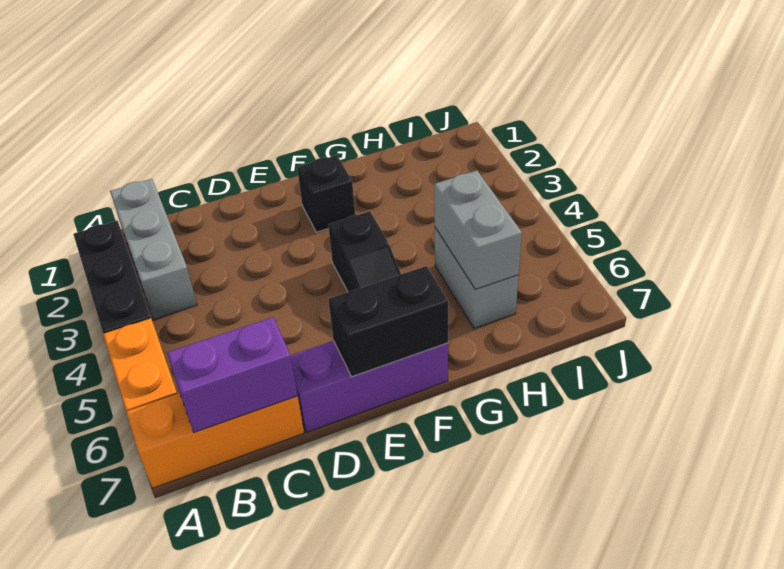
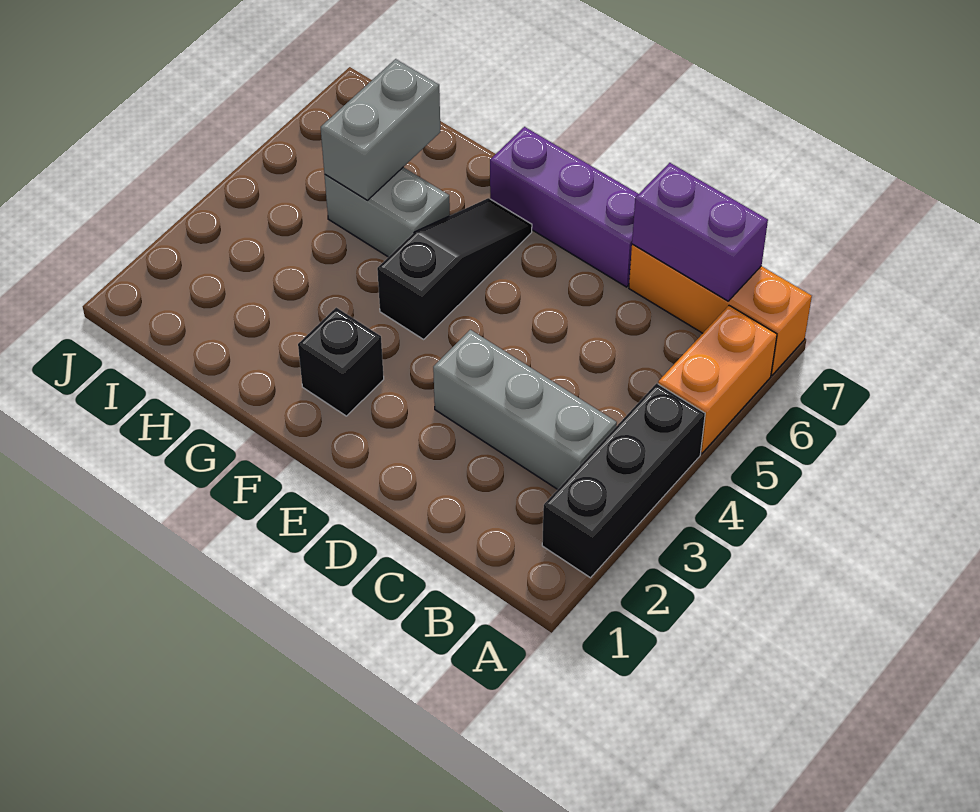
grey 1x3 brick [110,179,197,319] -> grey 1x3 brick turned to [433,330,617,489]
black 1x2 brick [328,266,448,377] -> none
grey 1x2 brick [435,228,519,329] -> grey 1x2 brick turned to [325,167,450,257]

